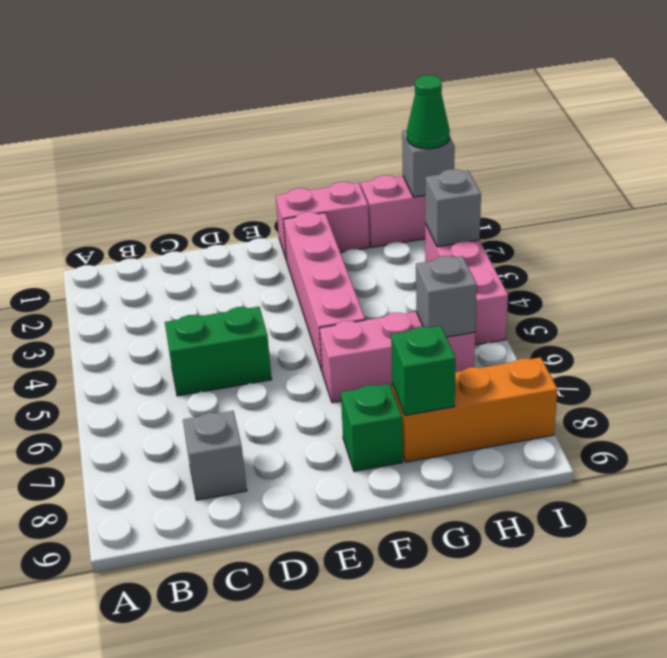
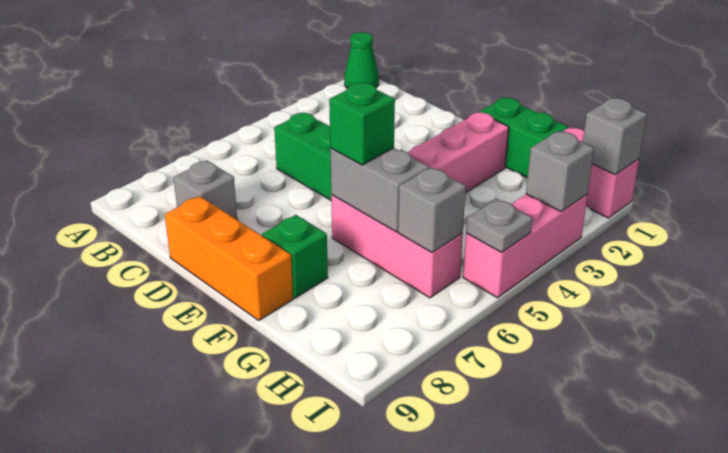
pink 1x2 brick [276,182,369,261] -> green 1x2 brick [479,98,568,178]
none -> grey 1x2 brick [330,148,429,232]
orange 1x3 brick [392,357,558,462] -> orange 1x3 brick moved to [165,196,293,320]
green 1x1 brick [391,326,456,415] -> green 1x1 brick moved to [329,83,395,165]
green 1x1 cone [407,75,450,149] -> green 1x1 cone moved to [344,32,379,88]
none -> grey 1x1 plate [466,199,532,252]

